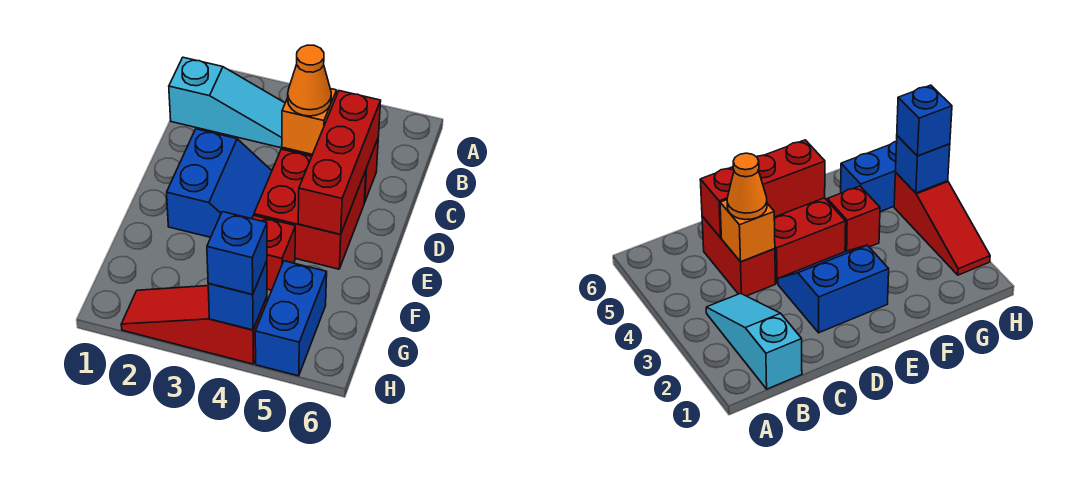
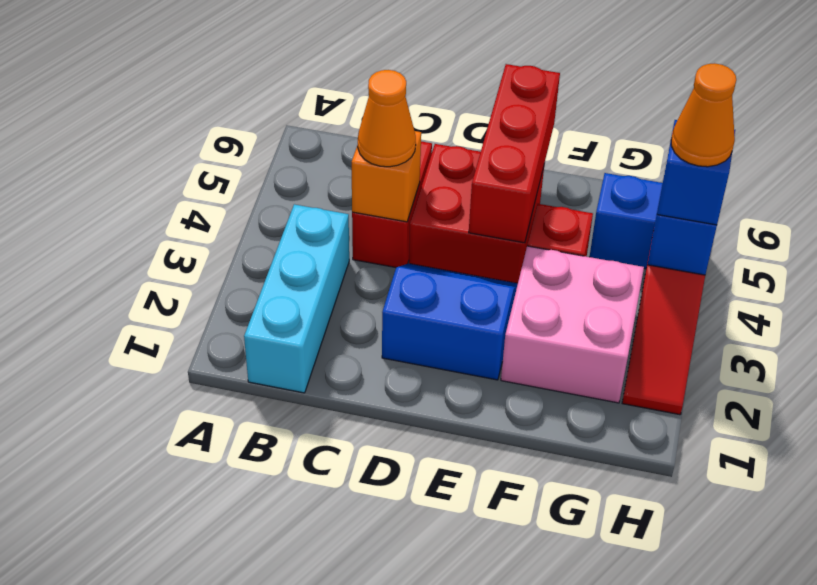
cyan 1x3 slope [169,57,285,148] -> cyan 1x3 brick [244,204,349,393]
red 1x3 brick [298,91,381,234] -> red 1x3 brick turned to [469,64,560,243]
none -> pink 2x2 brick [501,246,644,403]
none -> orange 1x1 cone [671,63,736,167]

